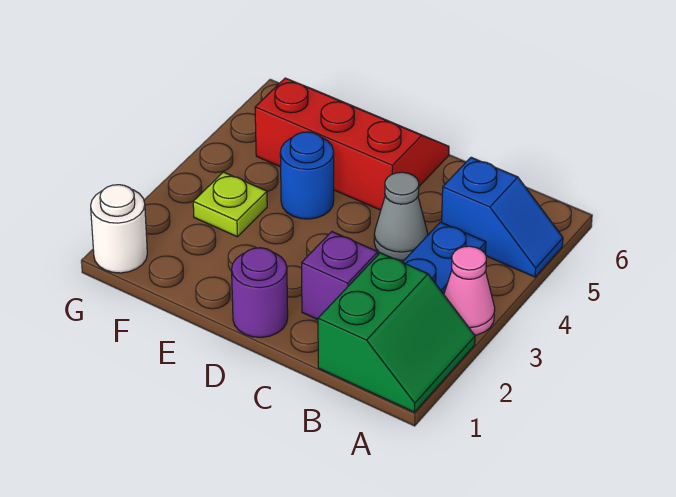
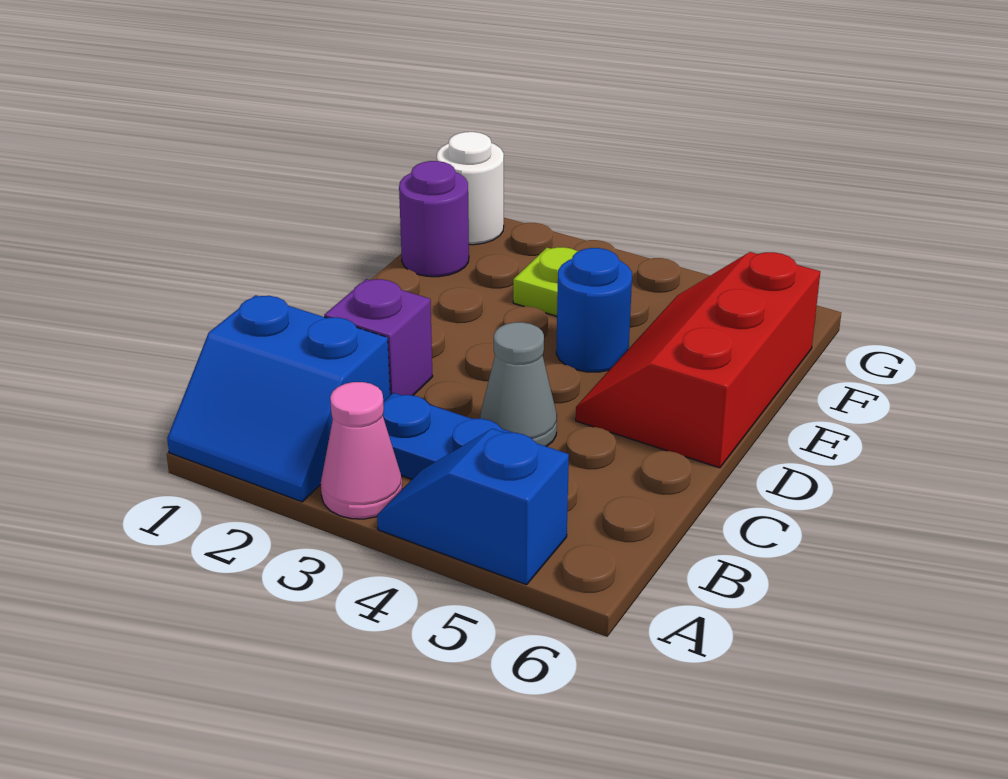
green 2x2 slope [318,253,475,412] -> blue 2x2 slope [167,295,390,502]
blue 1x2 slope [442,157,563,277] -> blue 1x2 slope turned to [377,429,569,585]
purple 1x1 round brick [232,248,288,337] -> purple 1x1 round brick moved to [399,161,469,277]
red 2x3 slope [255,78,449,210] -> red 2x3 slope turned to [576,252,820,468]

